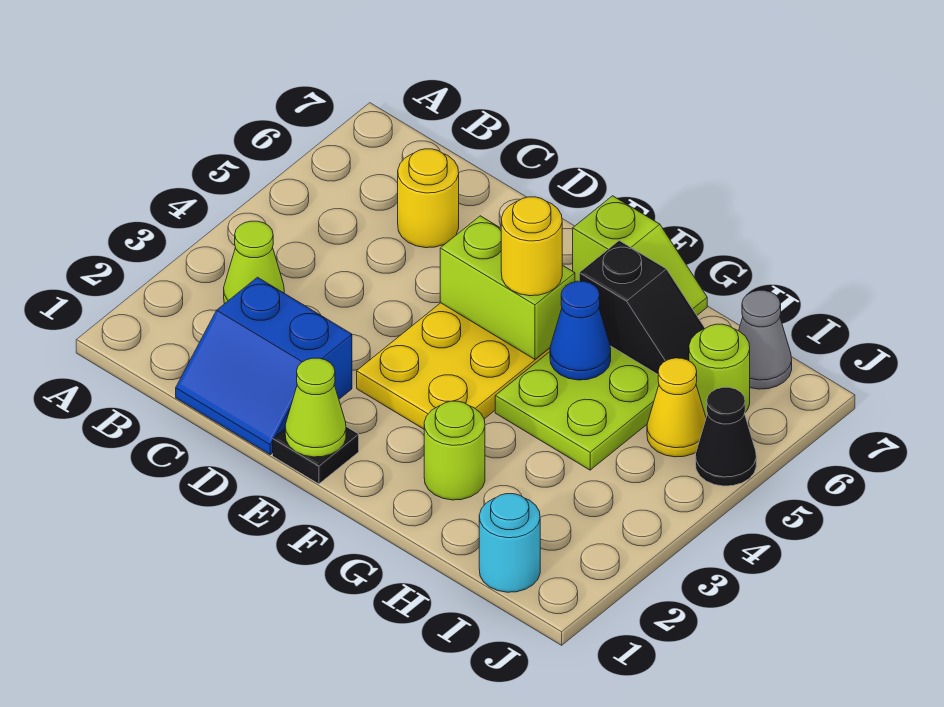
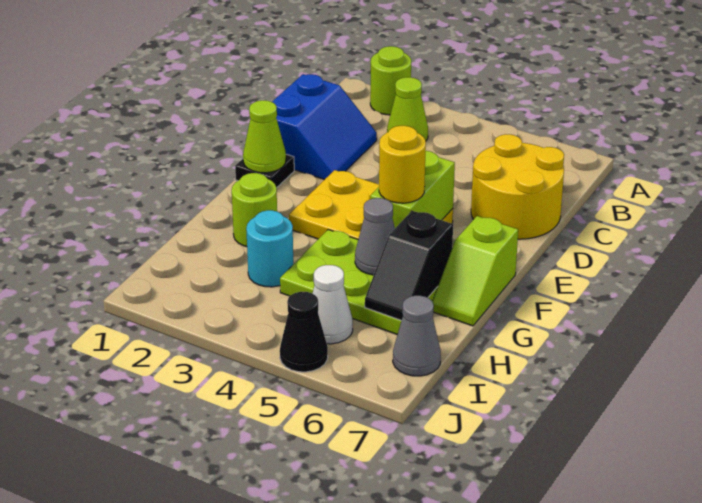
blue 2x2 slope [176,277,352,455] -> blue 2x2 slope turned to [272,74,377,180]
yellow 1x1 round brick [398,149,459,248] -> yellow 2x2 round brick [471,134,564,239]
blue 1x1 cone [550,281,611,380] -> grey 1x1 cone [355,198,395,275]
cyan 1x1 round brick [479,494,540,592] -> cyan 1x1 round brick moved to [246,210,293,287]
yellow 1x1 cone [647,358,706,457] -> white 1x1 cone [312,265,353,344]
lime 1x1 round brick [689,324,750,417] -> lime 1x1 round brick moved to [370,46,411,115]

